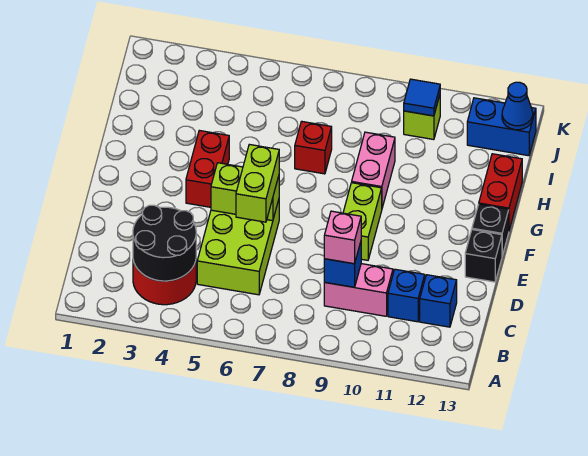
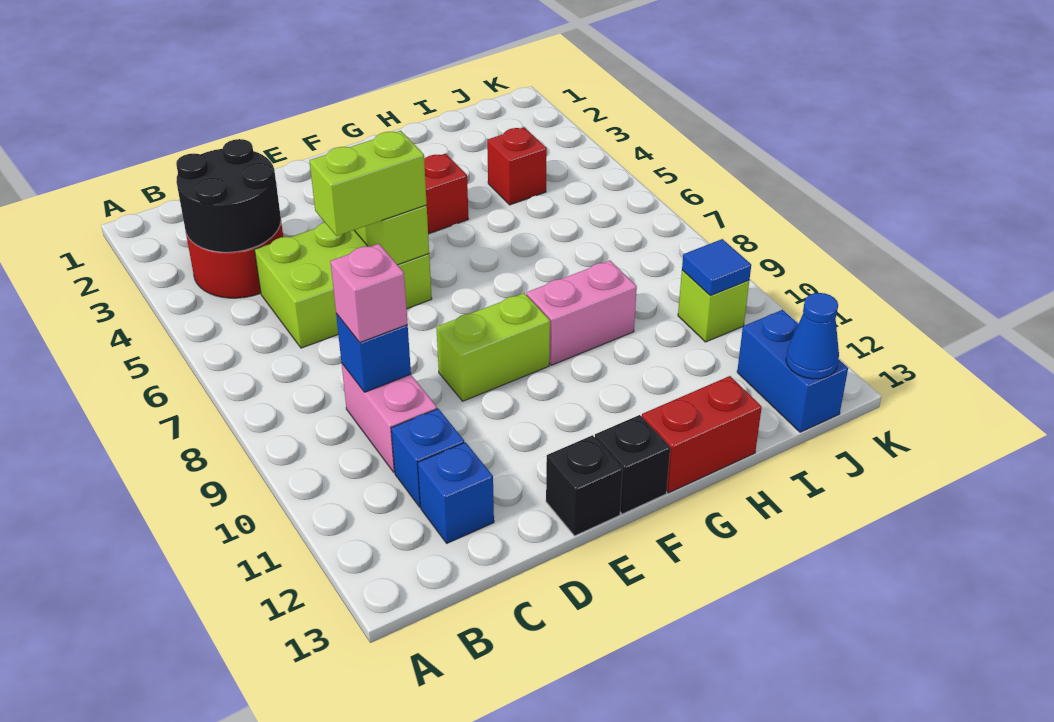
red 1x1 brick [295,121,332,174] -> red 1x1 brick moved to [487,127,547,205]

